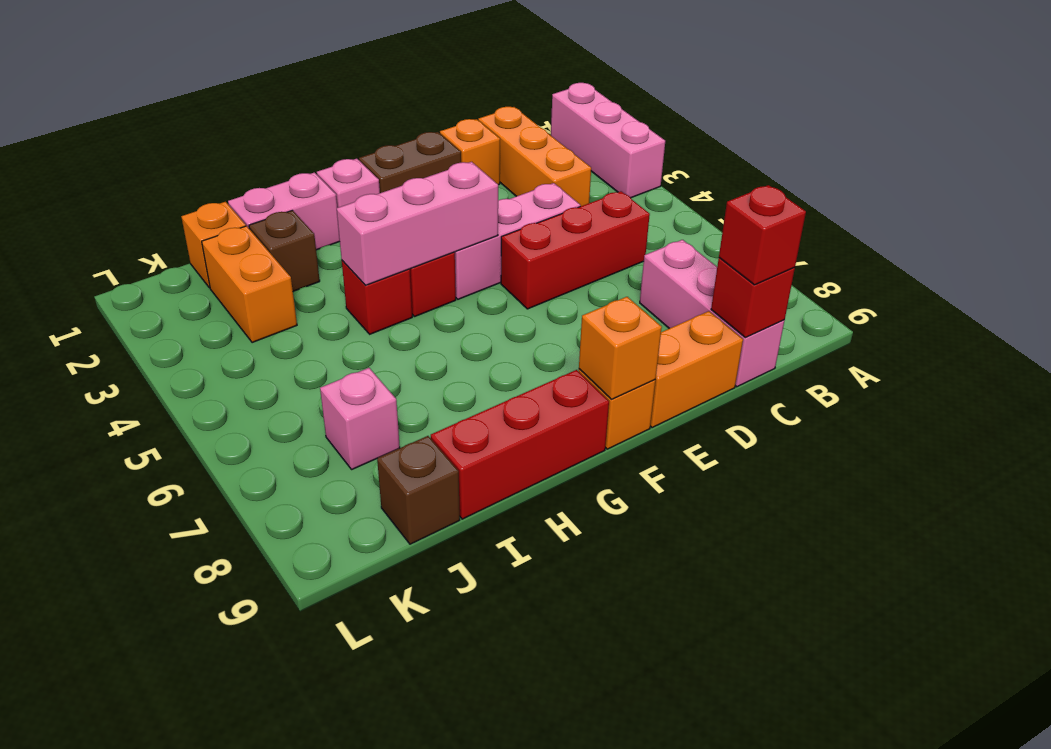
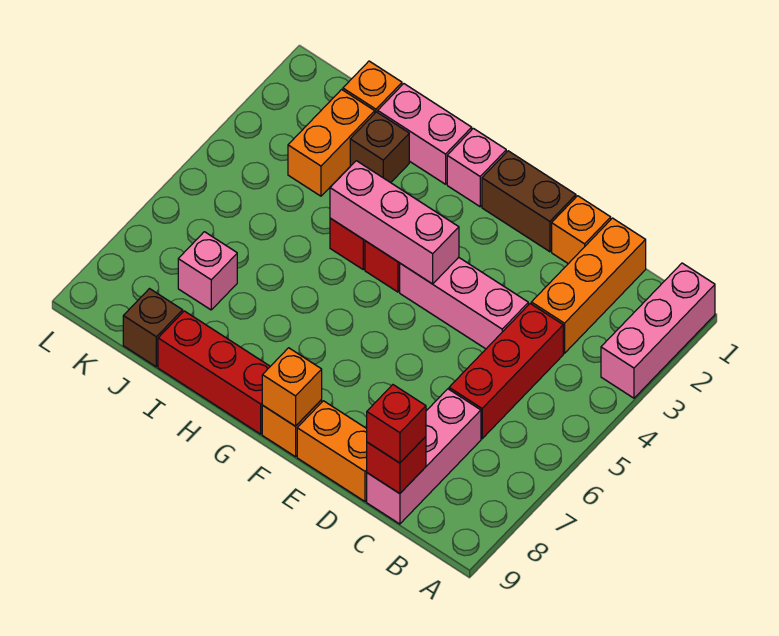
red 1x3 brick [501,191,650,309] -> red 1x3 brick turned to [449,304,563,439]

